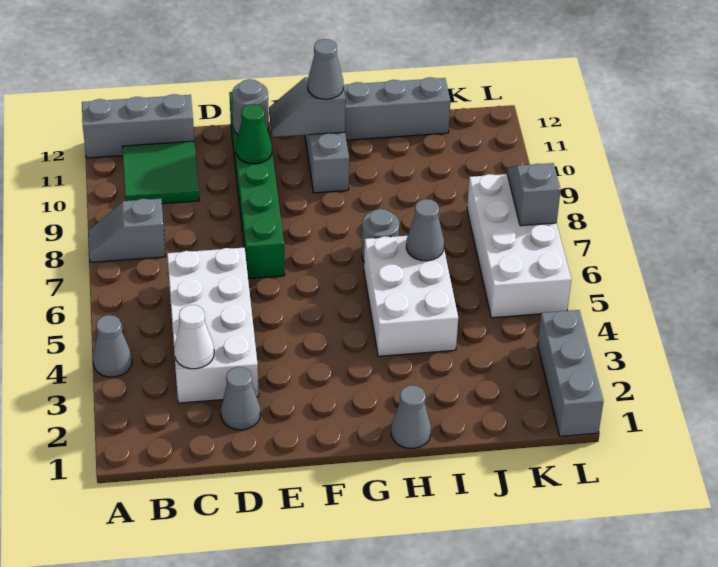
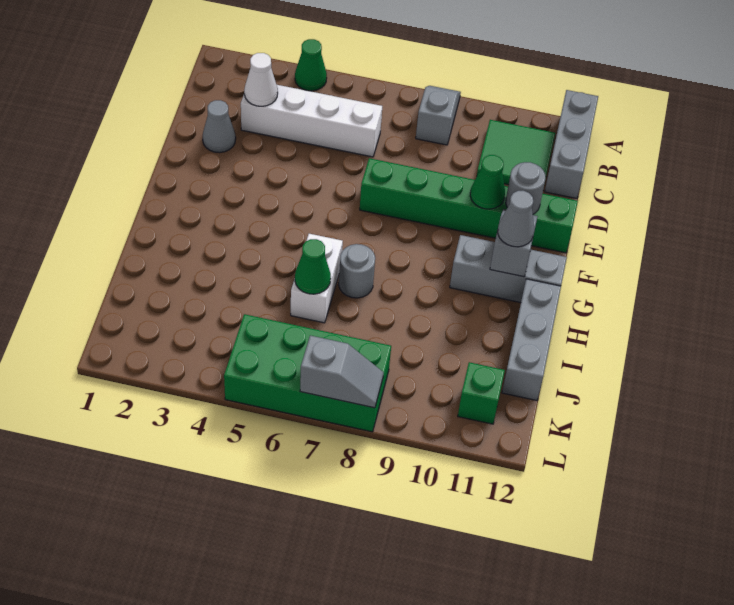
grey 1x1 cone [93,315,132,377] -> green 1x1 cone [295,39,327,91]
white 2x4 brick [167,248,259,403] -> white 1x4 brick [241,85,382,157]
grey 1x1 cone [391,385,431,449] -> none
white 2x3 brick [364,236,458,356] -> white 1x2 brick [291,234,343,323]
grey 1x1 cone [406,199,444,261] -> green 1x1 cone [295,239,331,294]
white 2x4 brick [467,174,571,318] -> green 2x4 brick [224,314,391,432]
none -> green 1x1 brick [458,362,505,424]
grey 1x3 brick [538,310,604,436] -> none

